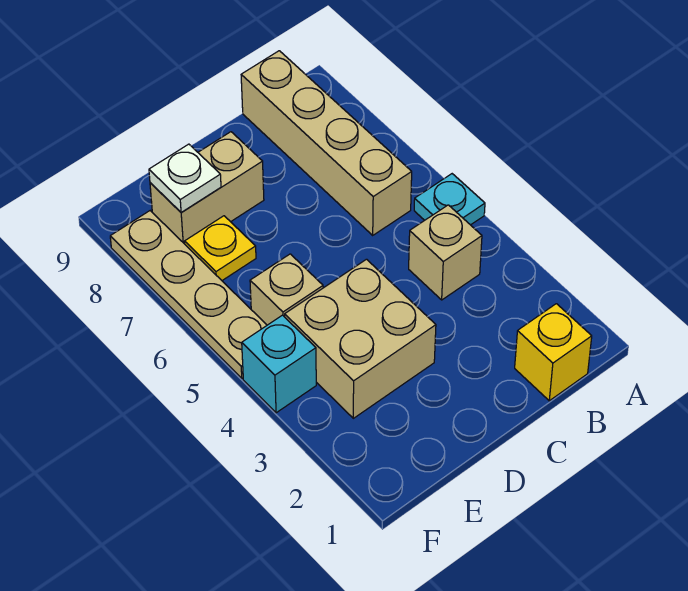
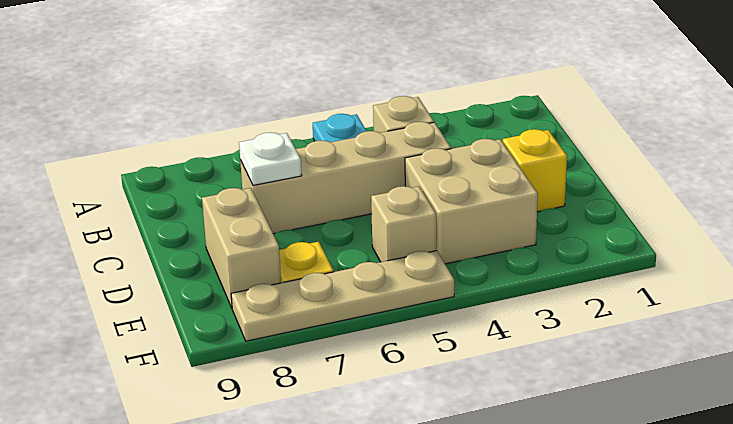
yellow 1x1 brick [515,304,592,401] -> yellow 1x1 brick moved to [503,129,567,212]
tan 1x4 brick [241,51,412,235] -> tan 1x4 brick moved to [240,122,451,234]
white 1x1 plate [149,144,221,212] -> white 1x1 plate moved to [239,132,302,185]
cyan 1x1 brick [242,315,316,413] -> none

